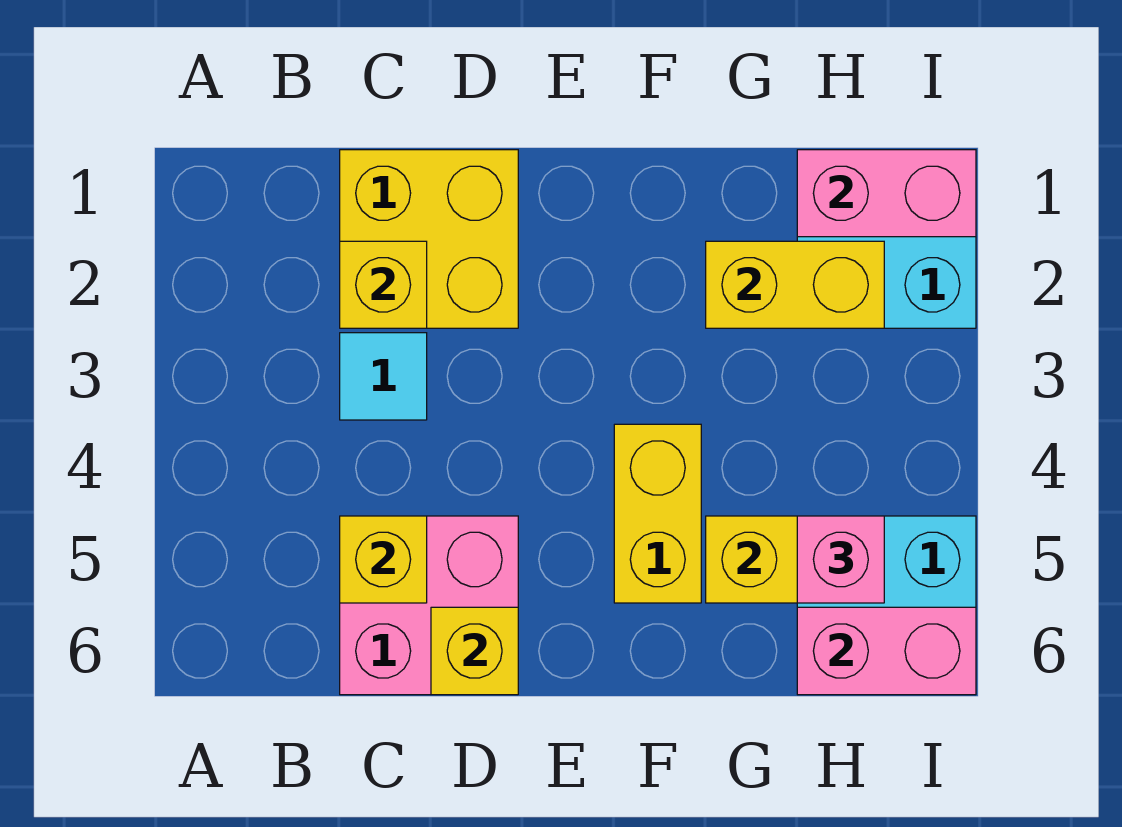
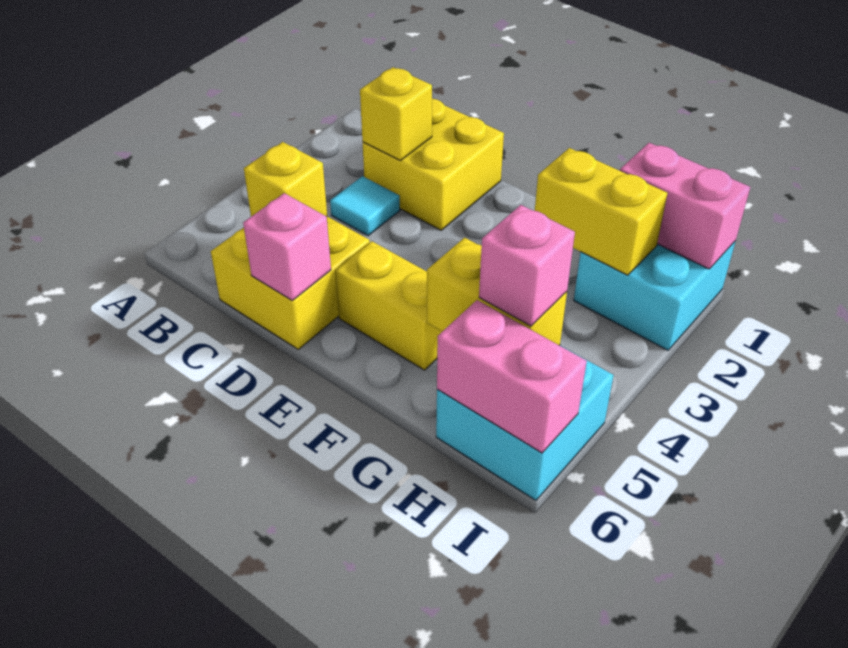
pink 2x2 brick [340,516,518,695] -> yellow 2x2 brick [211,216,370,349]
yellow 1x1 brick [431,607,518,695] -> pink 1x1 brick [243,193,331,300]
yellow 1x2 brick [614,424,701,603] -> yellow 1x2 brick turned to [335,241,442,370]

